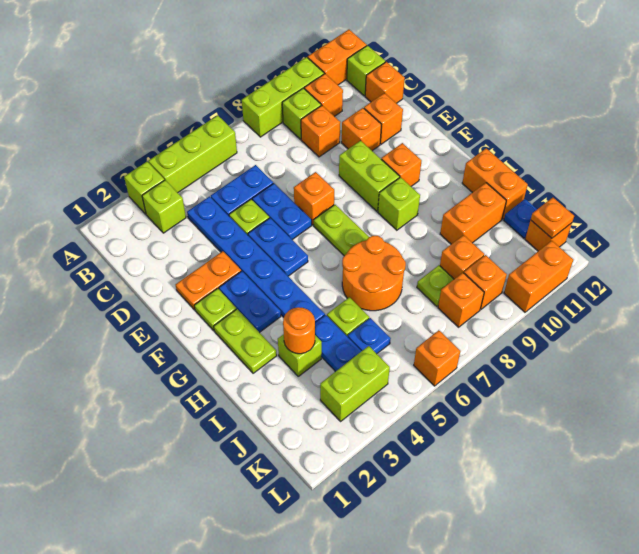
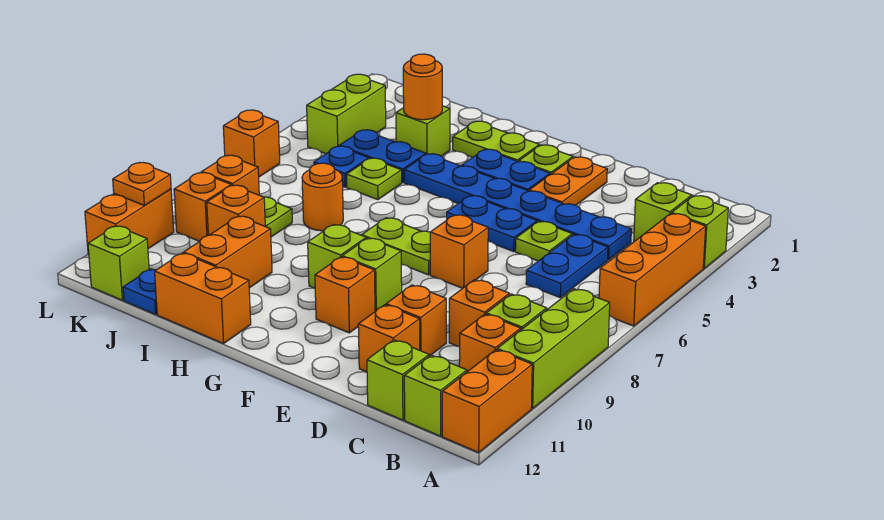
lime 1x3 brick [149,115,237,193] -> orange 1x3 brick [599,213,706,326]
orange 1x1 brick [365,62,405,103] -> lime 1x1 brick [367,340,429,420]
blue 1x2 plate [252,183,312,240] -> none
lime 1x2 brick [339,140,400,211] -> lime 1x1 brick [342,238,402,311]
orange 2x2 round brick [342,236,406,311] -> orange 1x1 round brick [302,163,343,231]
orange 1x1 brick [525,220,572,251] -> lime 1x1 brick [88,226,149,300]
orange 1x1 plate [531,198,574,238] -> orange 1x1 plate moved to [113,162,171,206]

